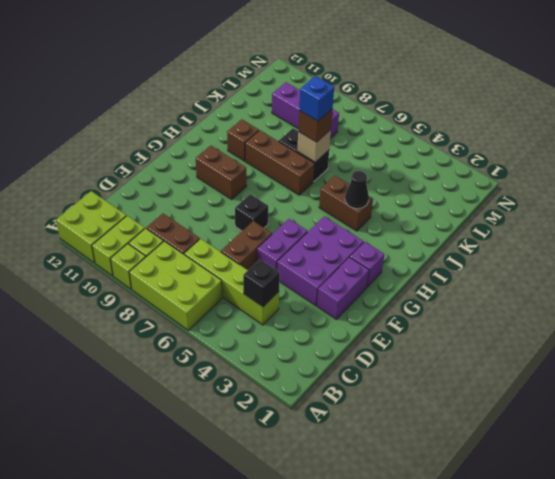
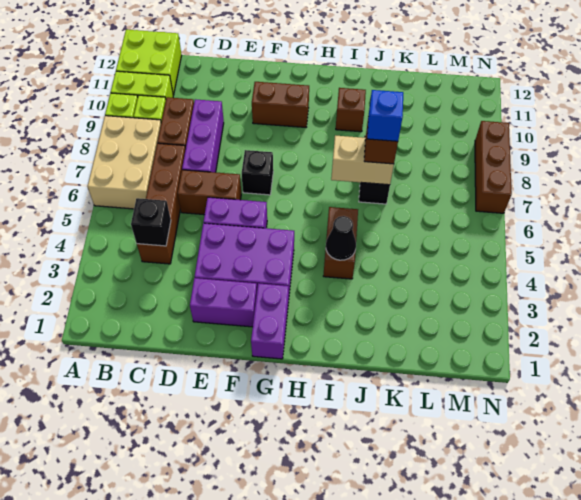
lime 2x3 brick [129,241,222,330] -> tan 2x3 brick [88,116,161,209]
lime 1x4 brick [184,239,279,325] -> brown 1x4 brick [137,143,186,264]
purple 1x1 brick [350,242,384,287] -> purple 1x2 brick [251,283,289,359]
brown 1x2 brick [196,145,247,199] -> brown 1x2 brick turned to [252,82,309,127]
brown 1x3 brick [245,130,315,195] -> brown 1x3 brick moved to [475,121,512,213]
tan 1x1 brick [297,130,331,162] -> tan 1x2 brick [331,135,394,185]
purple 1x3 brick [272,82,339,139] -> purple 1x3 brick moved to [182,99,224,172]

